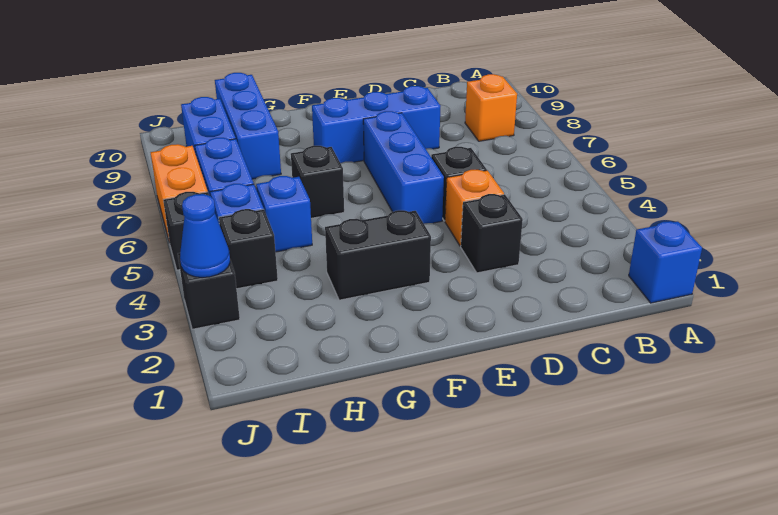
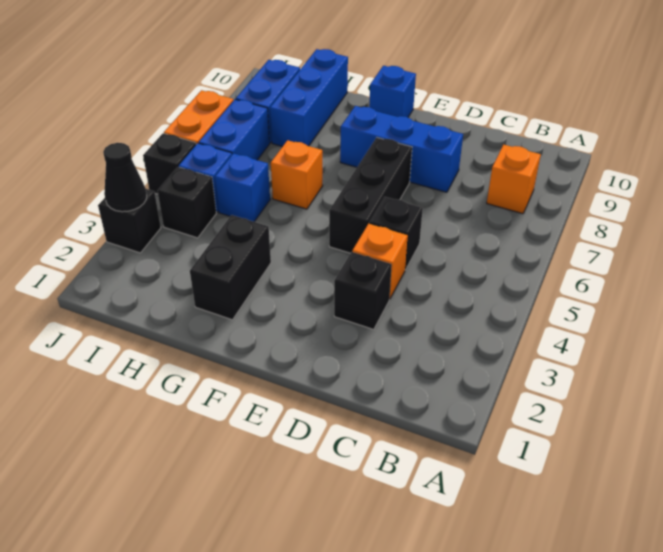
blue 1x1 brick [629,221,702,303] -> blue 1x1 brick moved to [369,66,416,117]
blue 1x3 brick [363,111,444,224] -> black 1x3 brick [329,138,412,253]
black 1x2 brick [325,210,431,300] -> black 1x2 brick turned to [190,215,271,320]
black 1x1 brick [291,146,344,218] -> orange 1x1 brick [271,140,323,209]
blue 1x1 cone [180,194,230,278] -> black 1x1 cone [103,143,147,212]

